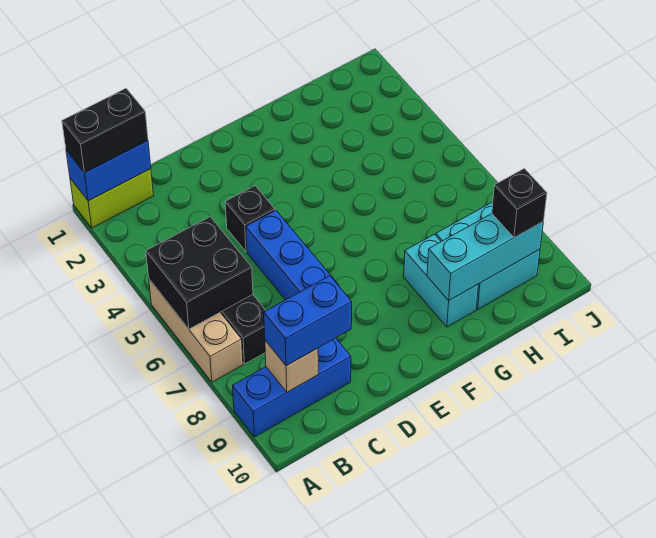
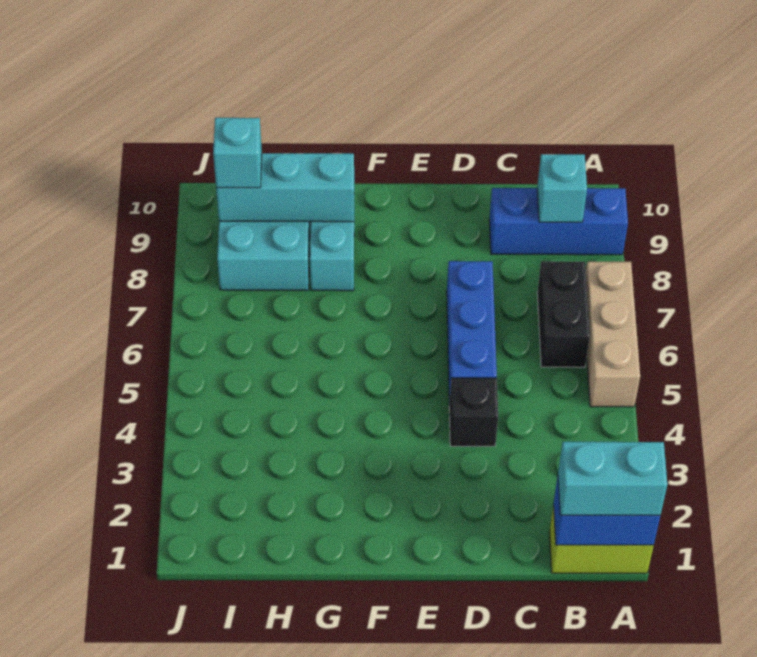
black 1x2 brick [62,88,148,173] -> cyan 1x2 brick [558,442,667,515]
black 2x2 brick [146,217,253,329] -> none
tan 1x1 brick [265,340,318,392] -> cyan 1x1 brick [537,154,587,222]
blue 1x2 brick [264,276,352,366] -> none
black 1x1 brick [492,168,547,238] -> cyan 1x1 brick [213,118,262,188]

